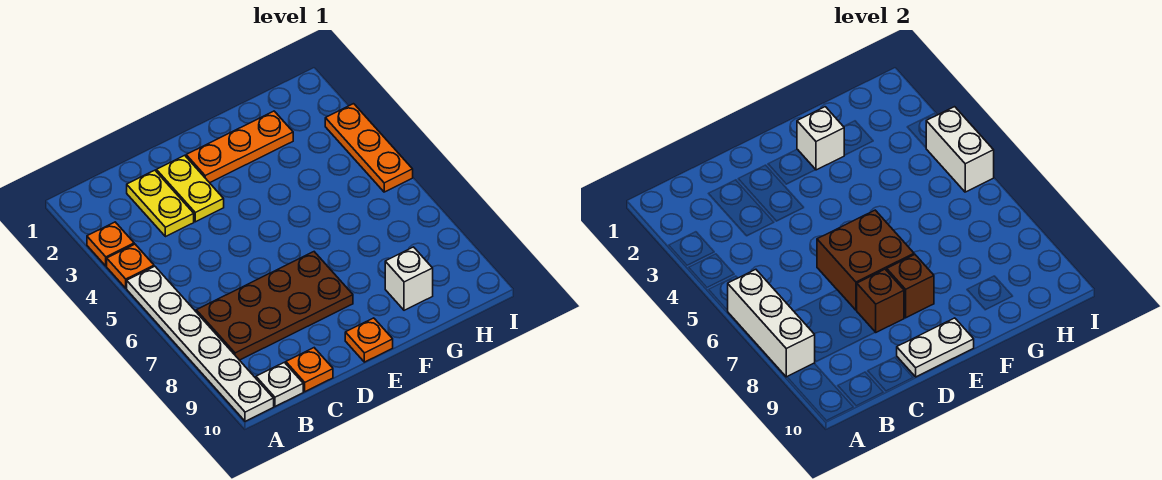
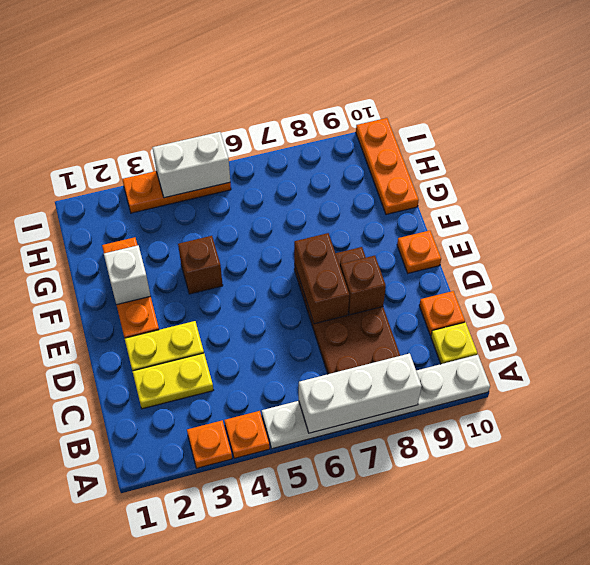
white 1x1 plate [256,362,303,406] -> yellow 1x1 plate [431,322,477,364]
brown 2x2 brick [817,210,914,310] -> brown 1x2 brick [294,233,349,324]
white 1x2 plate [897,318,974,377] -> none
brown 1x1 brick [887,255,934,318] -> brown 1x1 brick moved to [178,236,223,294]
white 1x1 brick [385,247,433,310] -> none
none -> orange 1x3 plate [356,118,419,214]

